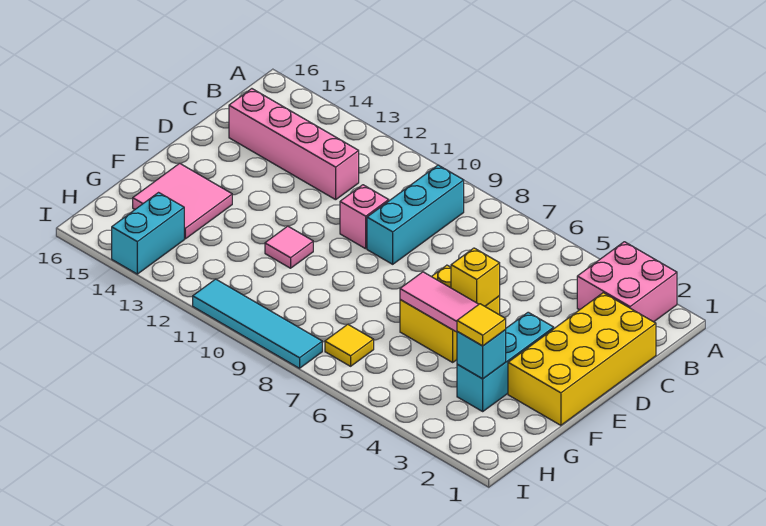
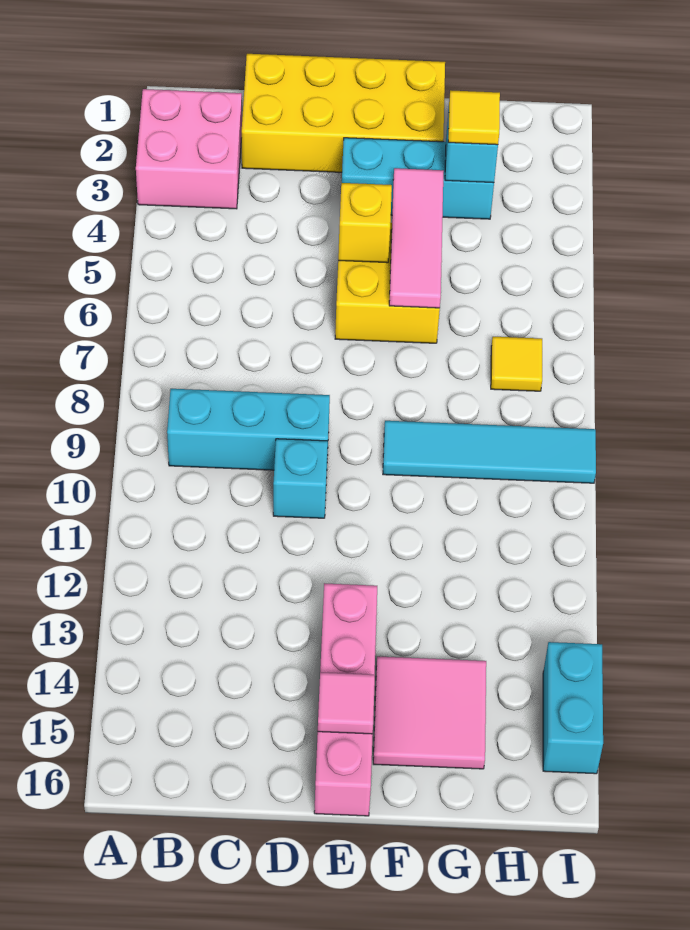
pink 1x4 brick [229,89,359,200] -> pink 1x4 brick moved to [314,583,377,816]
pink 1x1 brick [340,185,389,249] -> cyan 1x1 brick [273,439,328,518]
pink 1x1 tile [265,226,313,268] -> pink 1x1 tile moved to [318,672,375,734]
cyan 1x2 brick [112,193,184,274] -> cyan 1x2 brick turned to [543,642,603,774]
cyan 1x4 tile [193,279,322,368] -> cyan 1x4 tile turned to [383,421,596,483]

